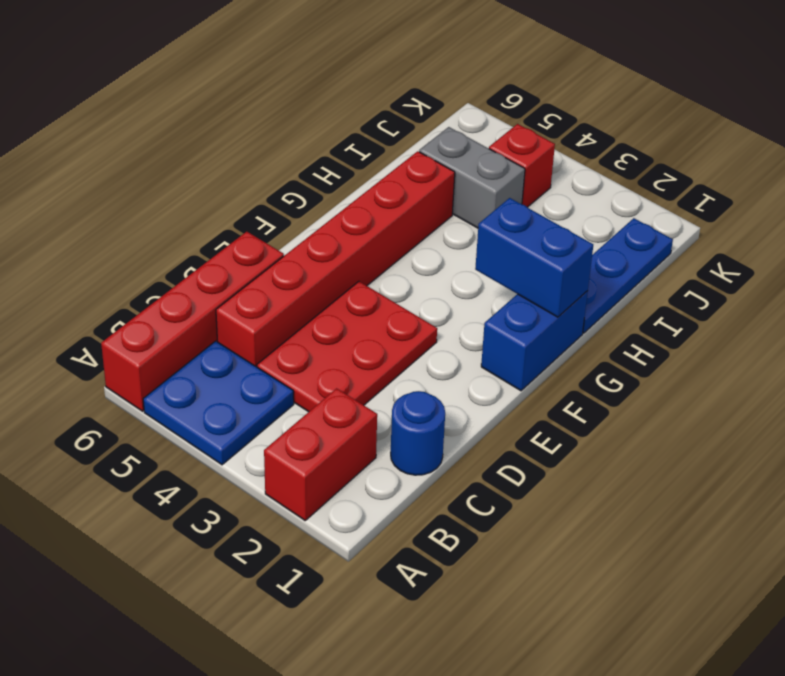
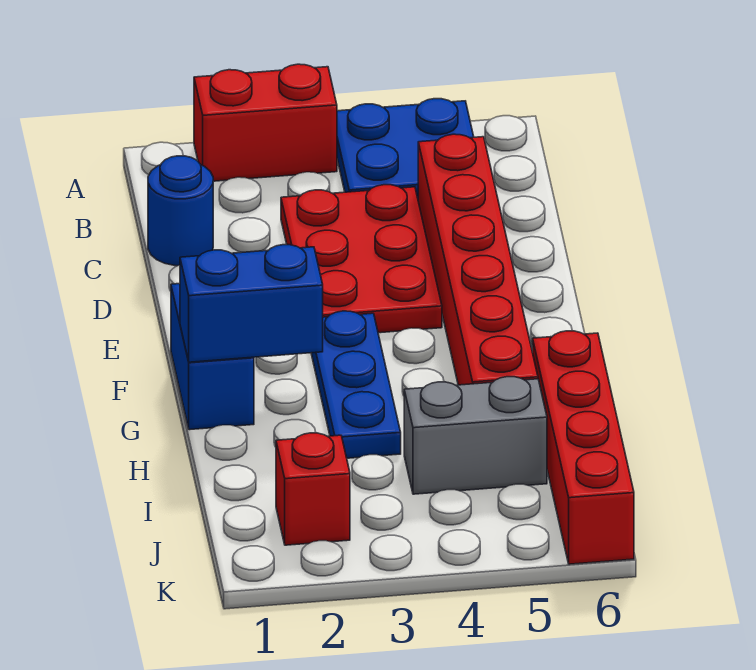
red 1x2 brick [264,388,377,520] -> red 1x2 brick turned to [194,64,337,181]
red 1x4 brick [101,232,284,411] -> red 1x4 brick moved to [533,331,634,564]
blue 1x3 plate [583,218,673,333] -> blue 1x3 plate moved to [311,311,401,458]
red 1x1 brick [489,124,555,207] -> red 1x1 brick moved to [276,433,350,545]

